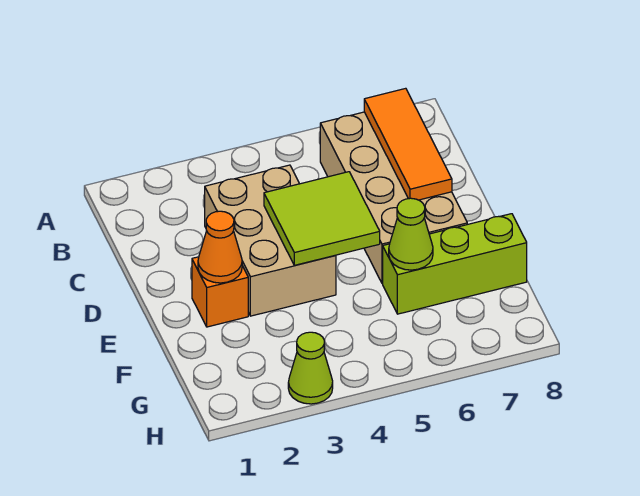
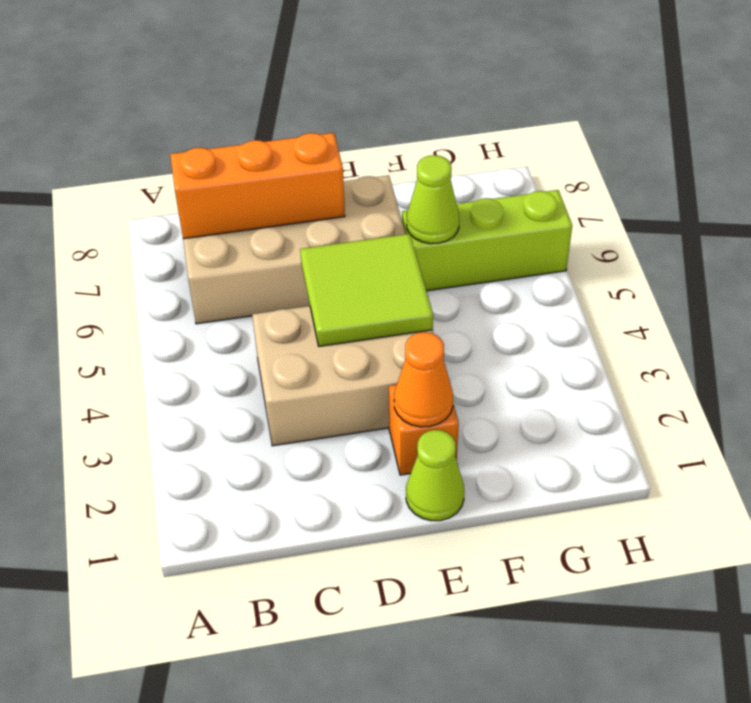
orange 1x3 tile [364,88,452,200] -> orange 1x3 brick [170,133,345,239]
lime 1x3 brick [383,214,527,314] -> lime 1x3 brick turned to [402,190,572,291]
lime 1x1 cone [288,332,333,404] -> lime 1x1 cone moved to [406,430,464,521]

